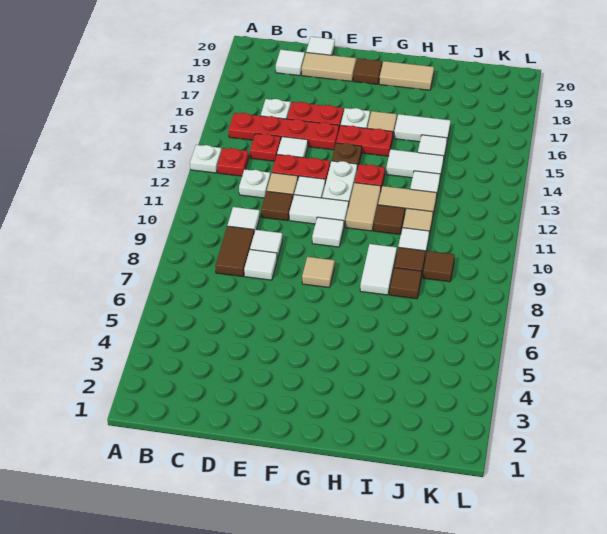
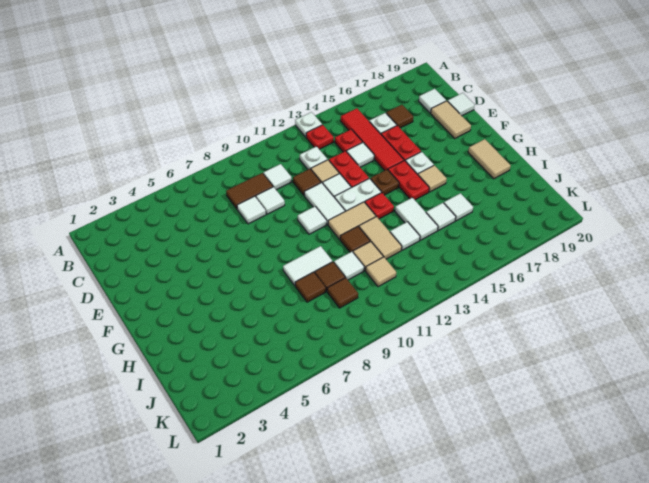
red 1x4 plate [229,113,339,150] -> red 1x4 tile [341,108,404,171]
tan 1x1 tile [302,257,335,288] -> tan 1x1 tile moved to [366,257,396,287]
brown 1x1 tile [353,58,382,84] -> brown 1x1 tile moved to [386,105,413,128]
white 1x2 tile [394,114,450,142] -> white 1x1 tile [444,193,473,221]

